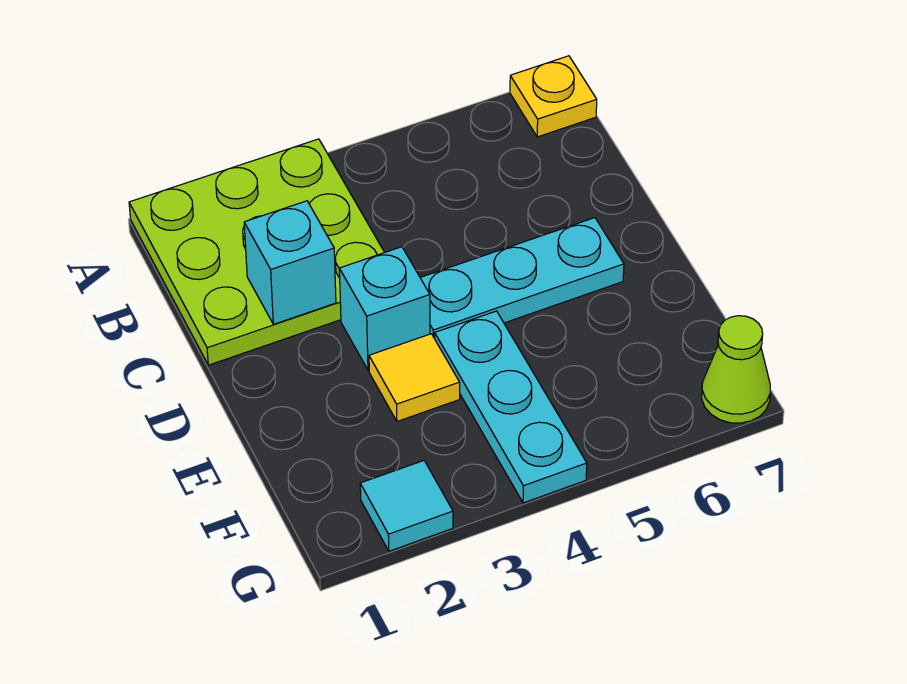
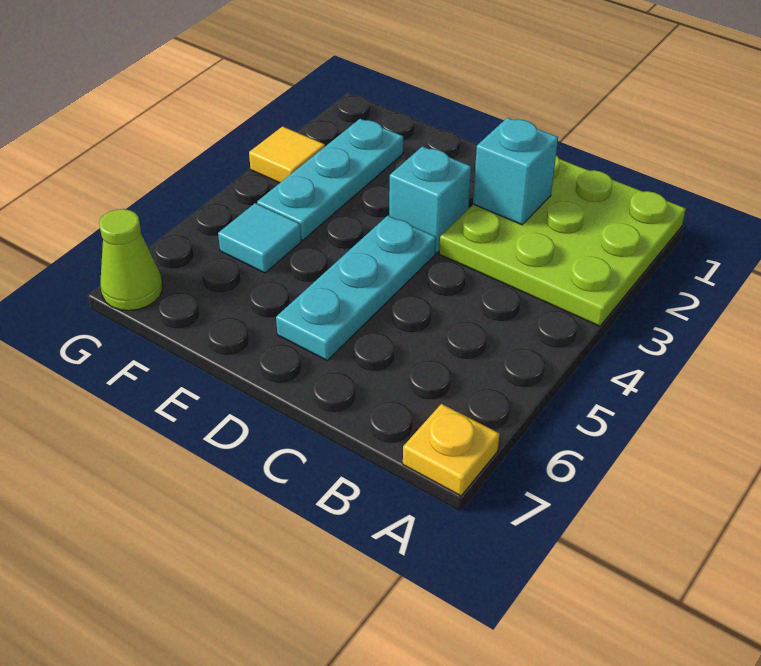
yellow 1x1 tile [369,334,460,421] -> yellow 1x1 tile moved to [249,126,325,183]
cyan 1x3 plate [435,311,587,503] -> cyan 1x3 plate turned to [257,119,403,240]
cyan 1x1 tile [360,461,453,551] -> cyan 1x1 tile moved to [218,203,301,273]

